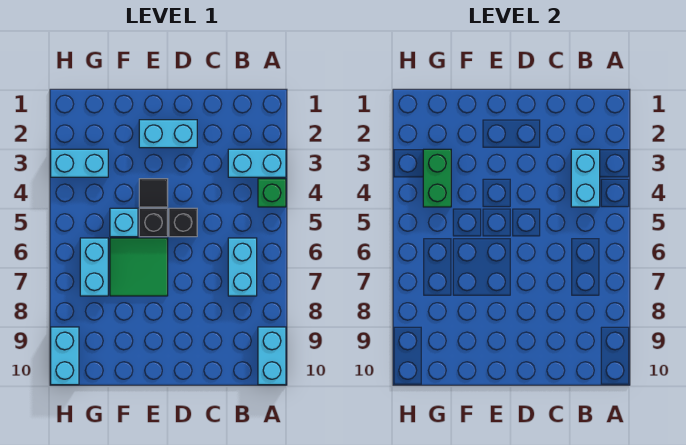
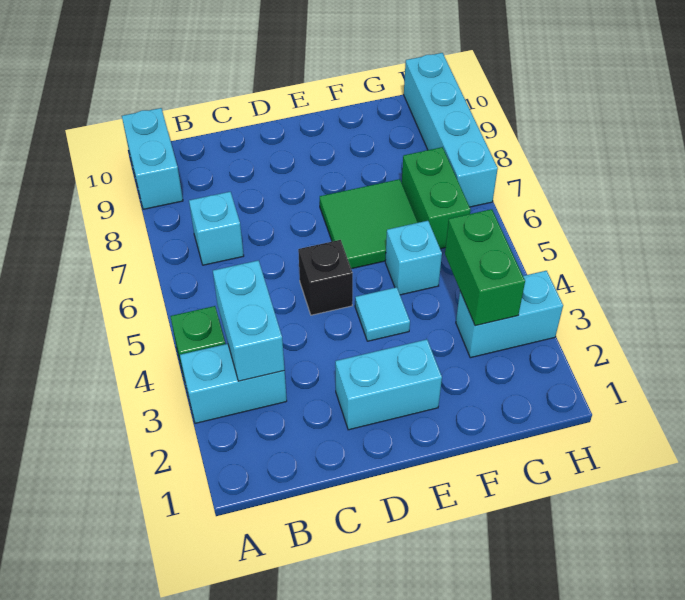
cyan 1x2 brick [228,238,257,296] -> cyan 1x1 brick [189,192,244,265]
black 1x1 tile [139,179,168,207] -> cyan 1x1 tile [355,287,410,341]
black 1x1 brick [139,208,168,237] -> none
cyan 1x2 brick [80,238,108,296] -> green 1x2 brick [402,147,471,249]
cyan 1x2 brick [51,327,79,385] -> cyan 1x4 brick [404,53,498,207]

